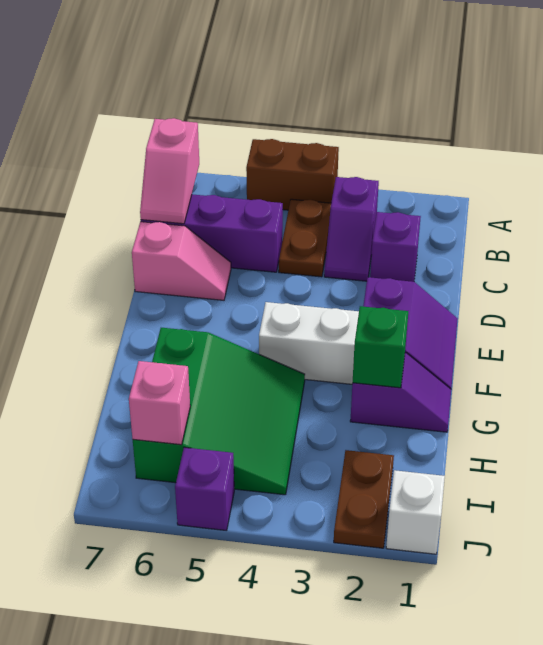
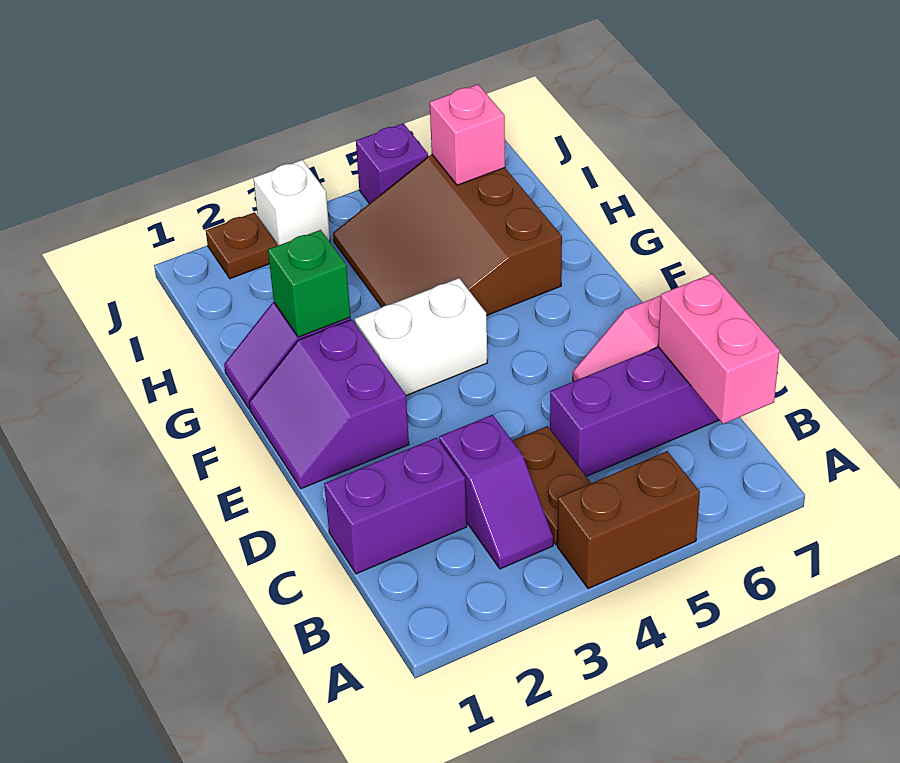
purple 1x2 slope [324,177,379,281] -> purple 1x2 slope turned to [439,415,553,569]
pink 1x2 slope [140,118,199,224] -> pink 1x2 brick [658,274,780,424]
purple 1x1 brick [370,212,421,282] -> purple 1x2 brick [324,438,467,574]
green 3x3 slope [133,328,305,495] -> brown 3x3 slope [333,155,562,316]
brown 1x2 plate [334,450,394,548] -> brown 1x1 plate [206,212,278,279]
white 1x1 brick [386,470,445,554] -> white 1x1 brick moved to [253,160,330,245]

